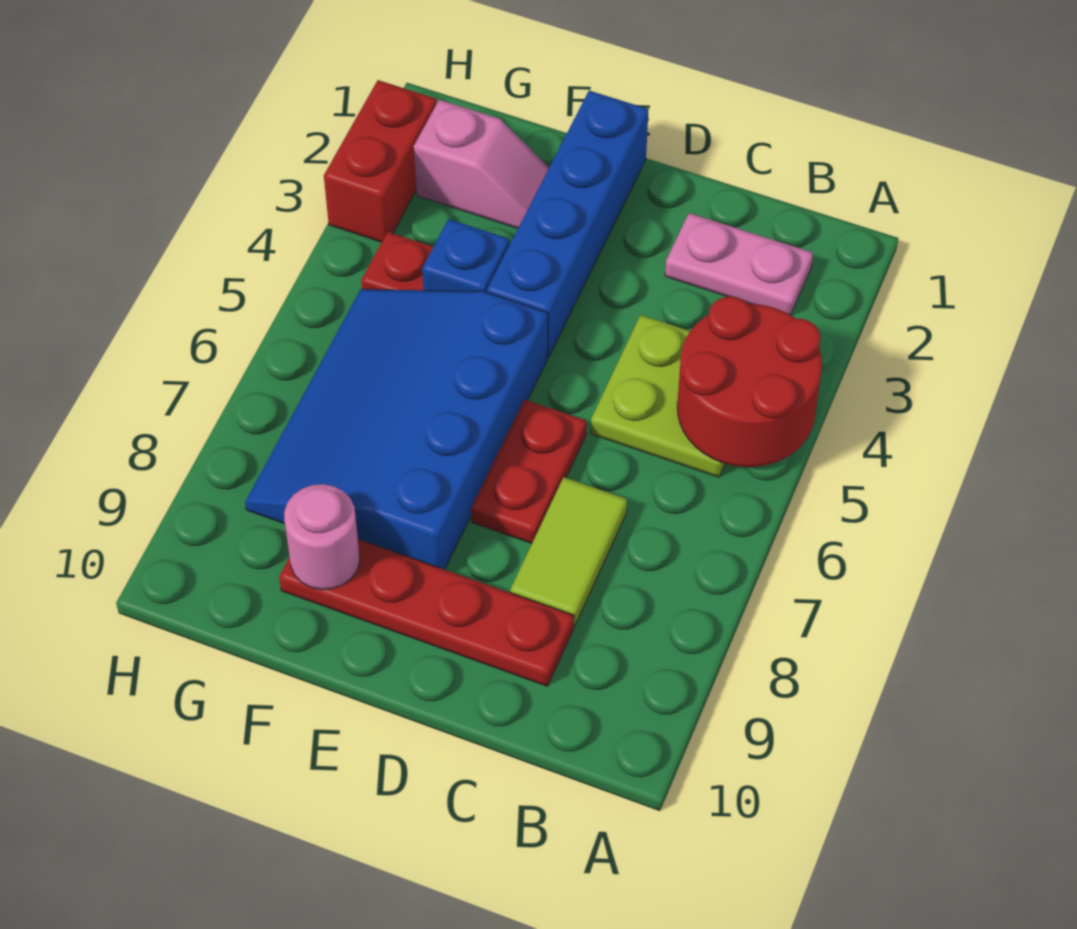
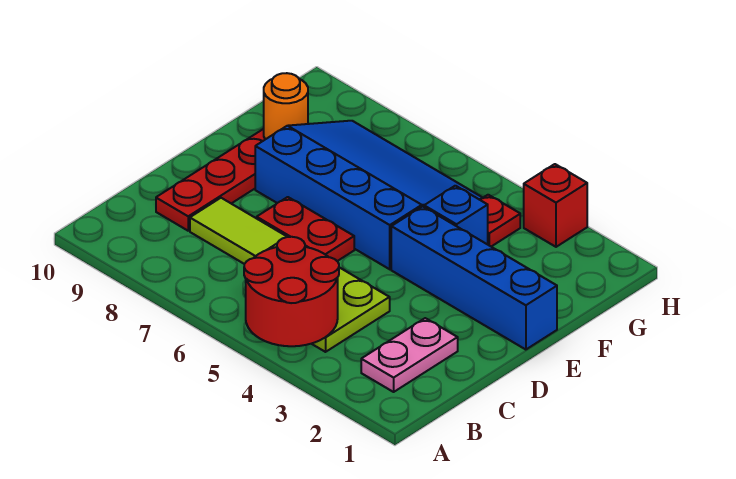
pink 1x2 slope [414,100,549,228] -> none
pink 1x1 round brick [284,484,360,590] -> orange 1x1 round brick [264,73,308,139]
red 1x2 brick [324,80,436,242] -> red 1x1 brick [524,164,587,247]

